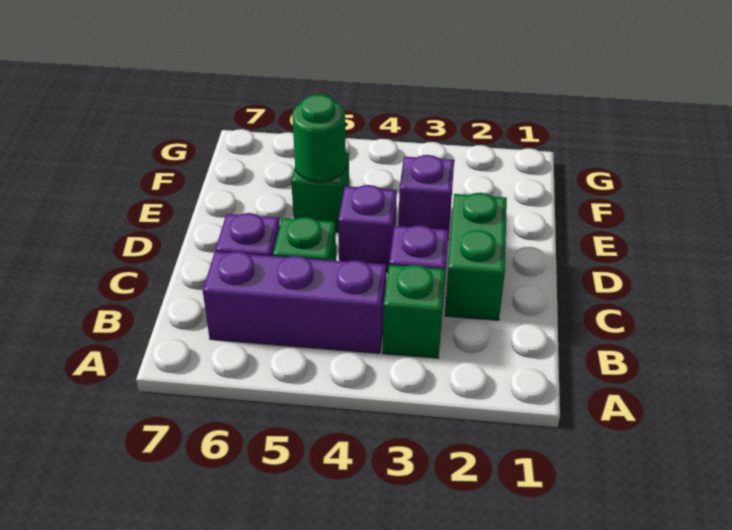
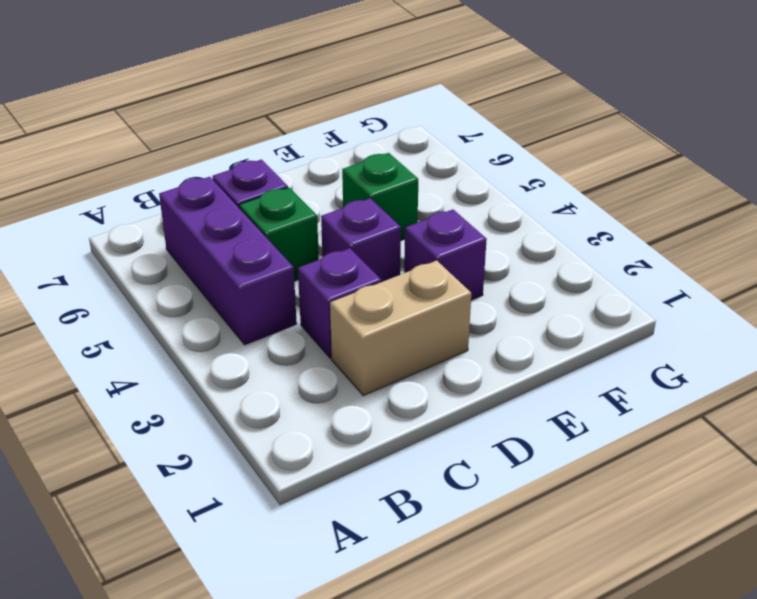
green 1x1 brick [383,265,445,358] -> none
green 1x2 brick [445,193,507,320] -> tan 1x2 brick [330,260,471,396]
green 1x1 round brick [292,94,346,182] -> none

